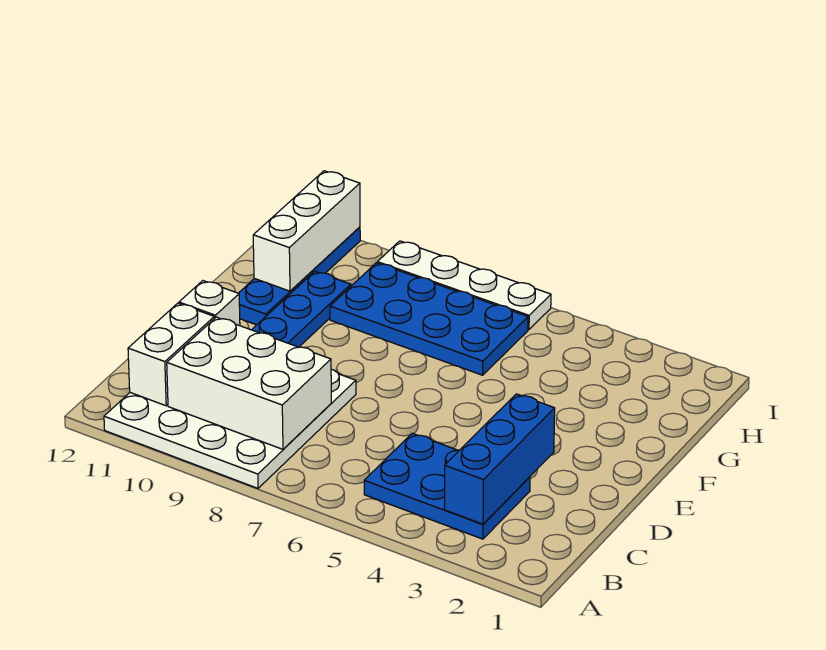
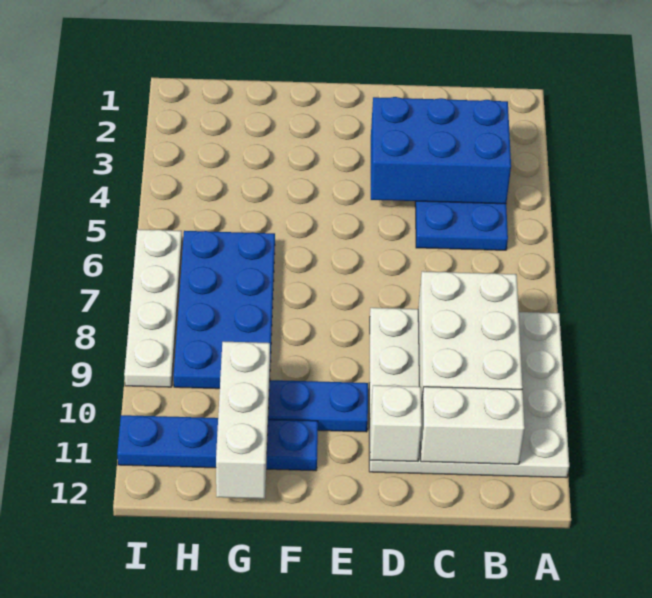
blue 1x3 brick [444,394,555,524] -> blue 2x3 brick [371,97,511,204]
white 1x3 brick [253,171,360,291] -> white 1x3 brick turned to [216,342,270,499]

